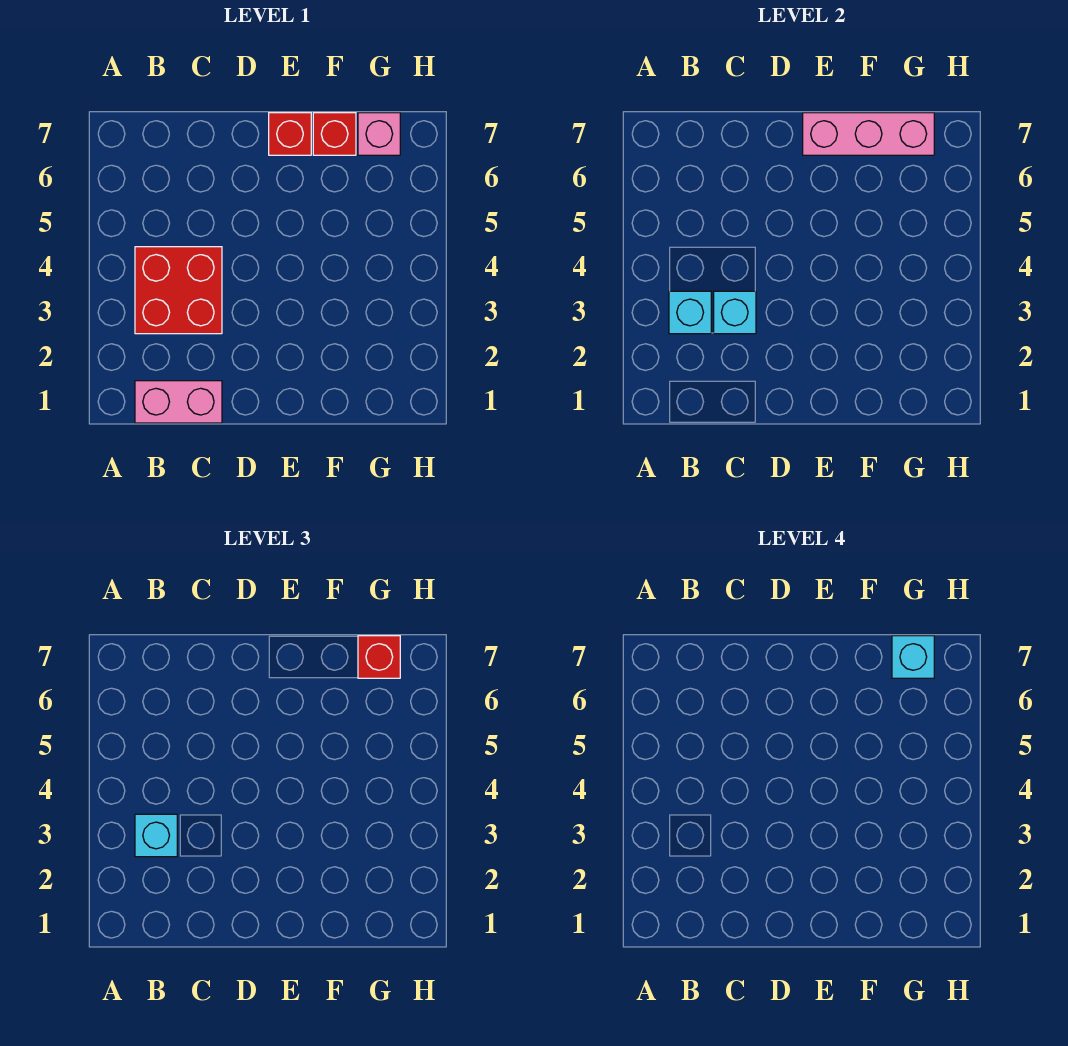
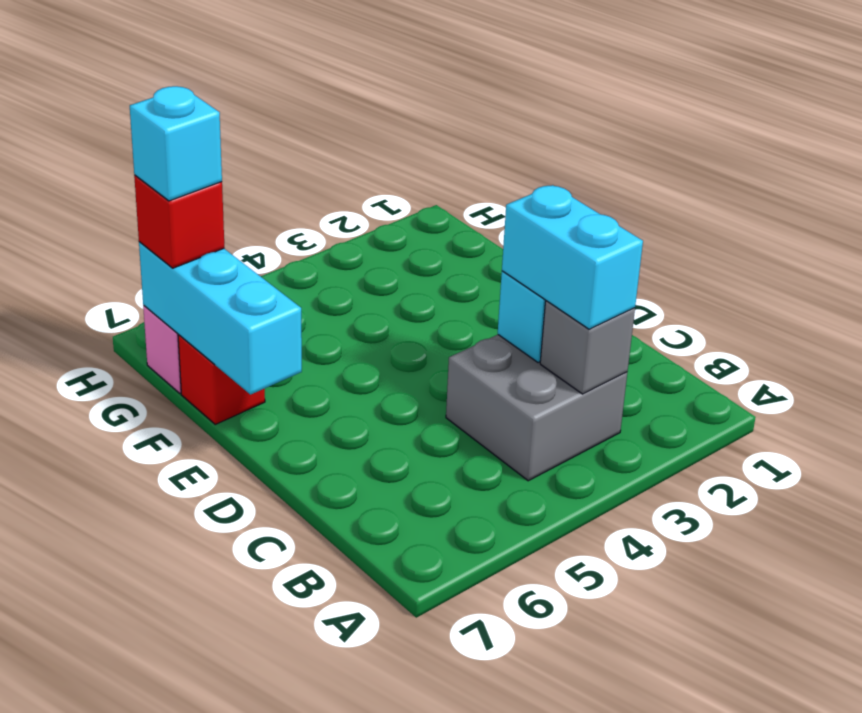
pink 1x2 brick [135,381,222,423] -> none
red 2x2 brick [135,247,222,334] -> grey 2x2 brick [446,335,627,481]
cyan 1x1 brick [669,291,711,334] -> grey 1x1 brick [540,301,635,394]
cyan 1x1 brick [135,814,177,857] -> cyan 1x2 brick [502,185,643,329]
red 1x1 brick [269,113,311,155] -> none
pink 1x3 brick [803,113,934,155] -> cyan 1x3 brick [139,242,302,395]

